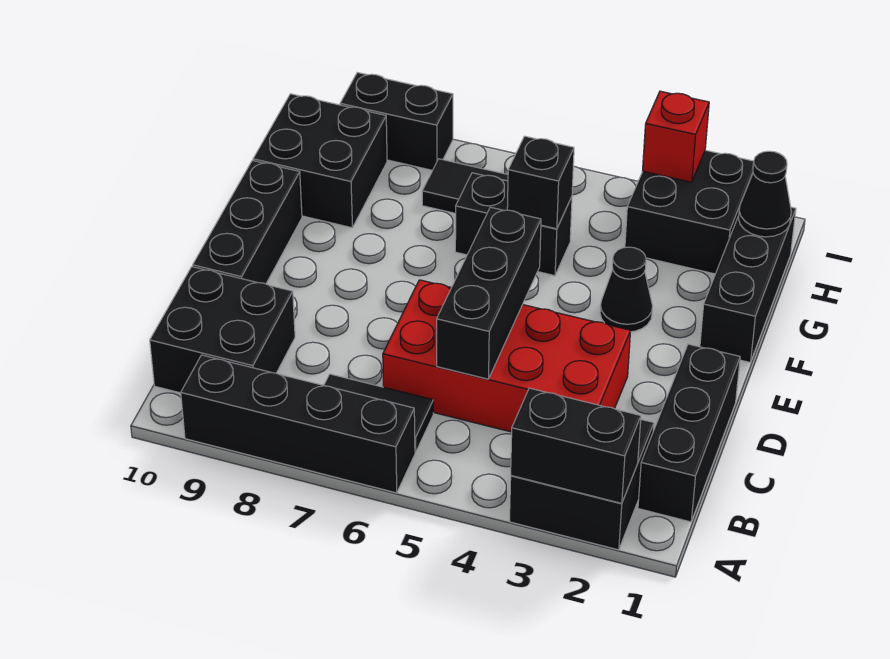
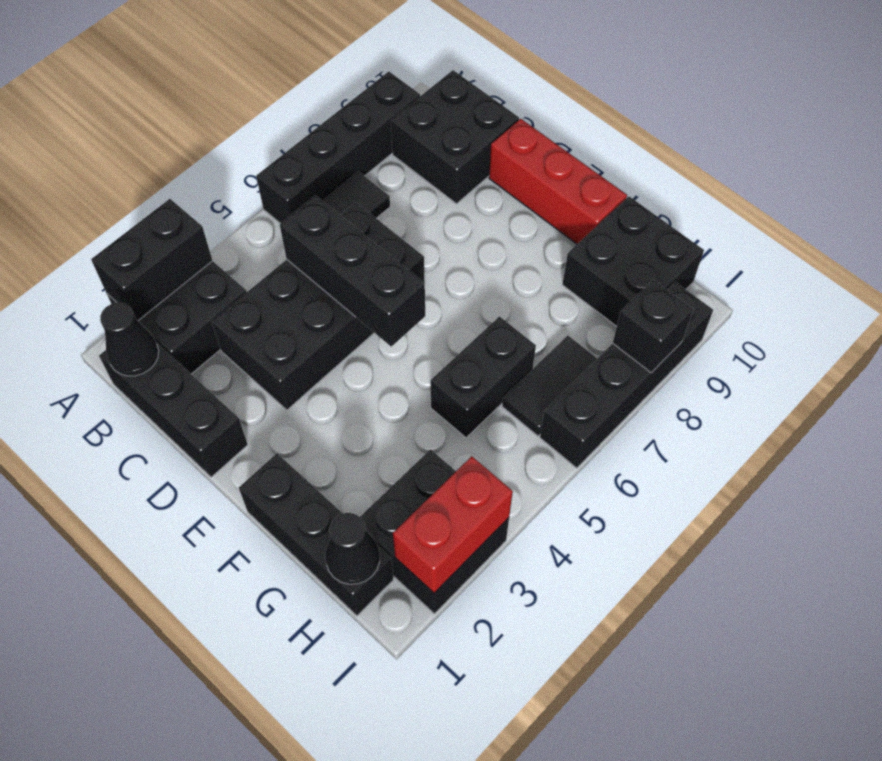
red 2x4 brick [383,280,631,432] -> black 2x4 brick [212,202,425,410]
black 1x3 brick [193,160,302,284] -> red 1x3 brick [489,119,627,244]
black 1x1 cone [600,247,653,332] -> black 1x1 cone moved to [100,303,159,376]
black 1x1 brick [507,136,574,229] -> black 1x1 brick moved to [613,280,693,373]
red 1x1 brick [643,91,709,182] -> red 1x2 brick [393,456,513,593]
black 1x2 brick [340,73,453,170] -> black 1x4 brick [540,282,713,468]

